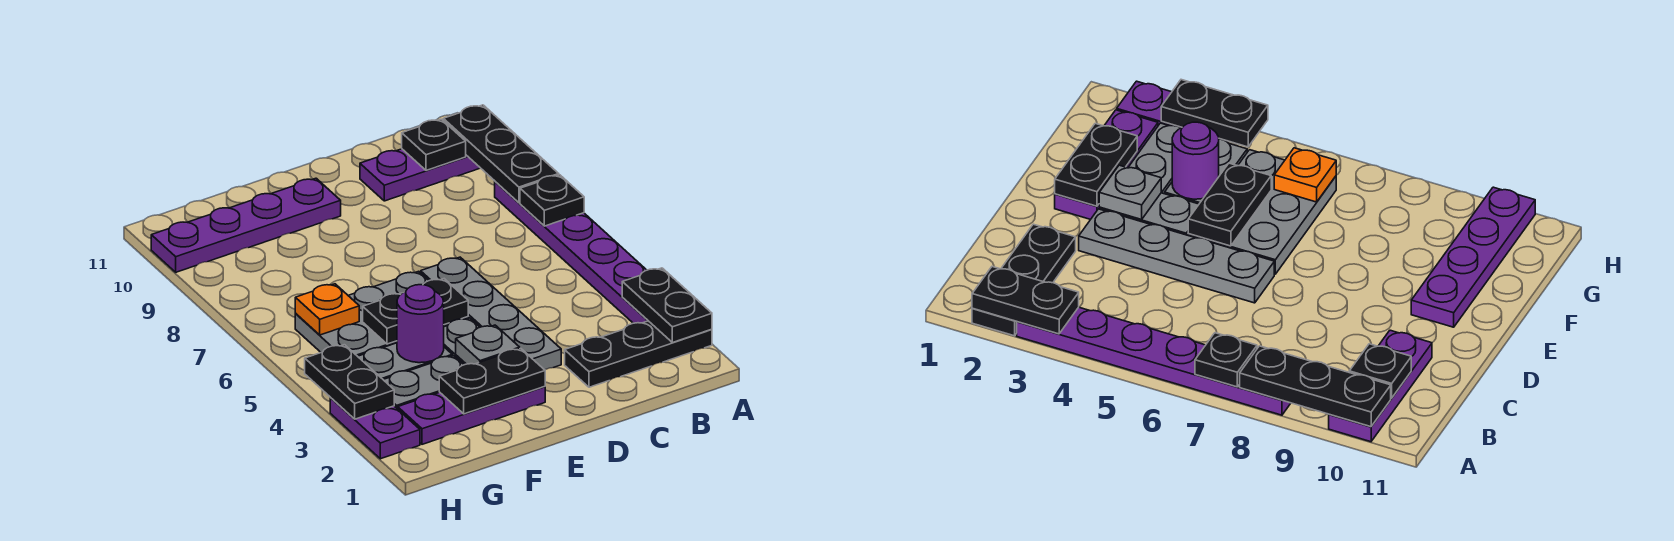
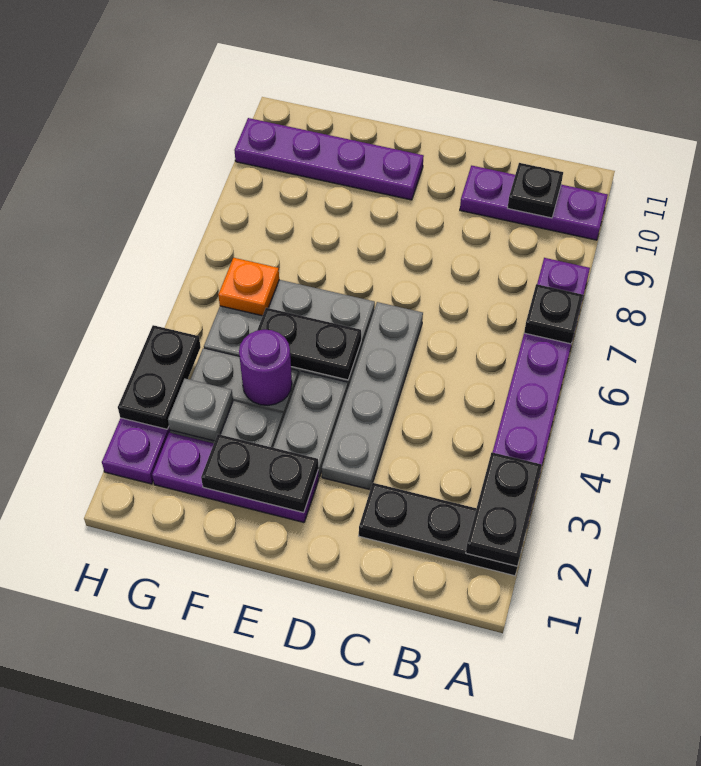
black 1x3 plate [443,105,559,203] -> none
grey 1x1 plate [456,325,520,364] -> grey 1x1 plate moved to [168,379,233,441]

